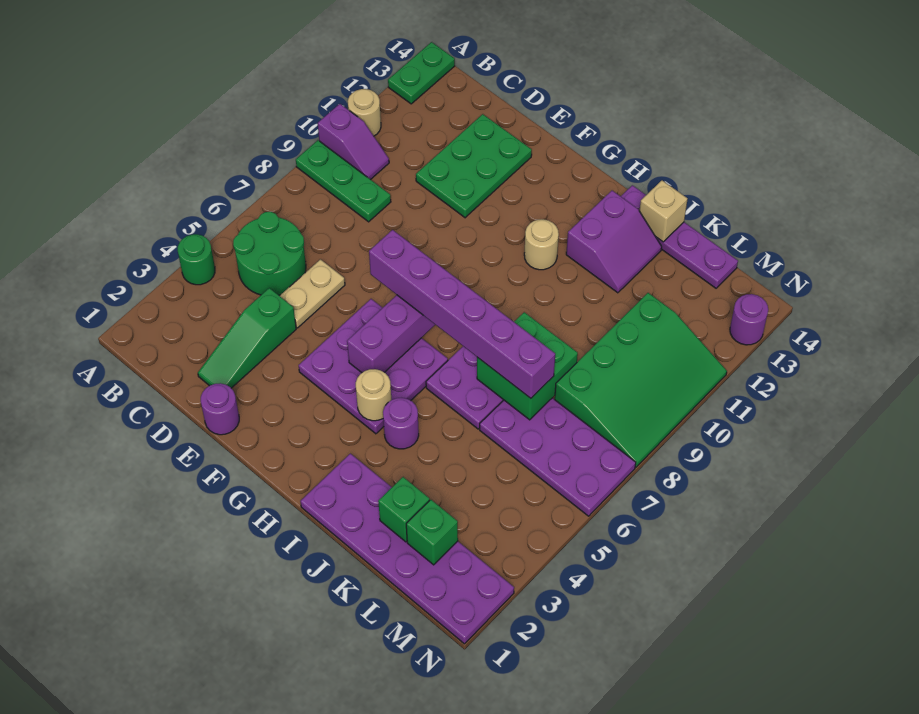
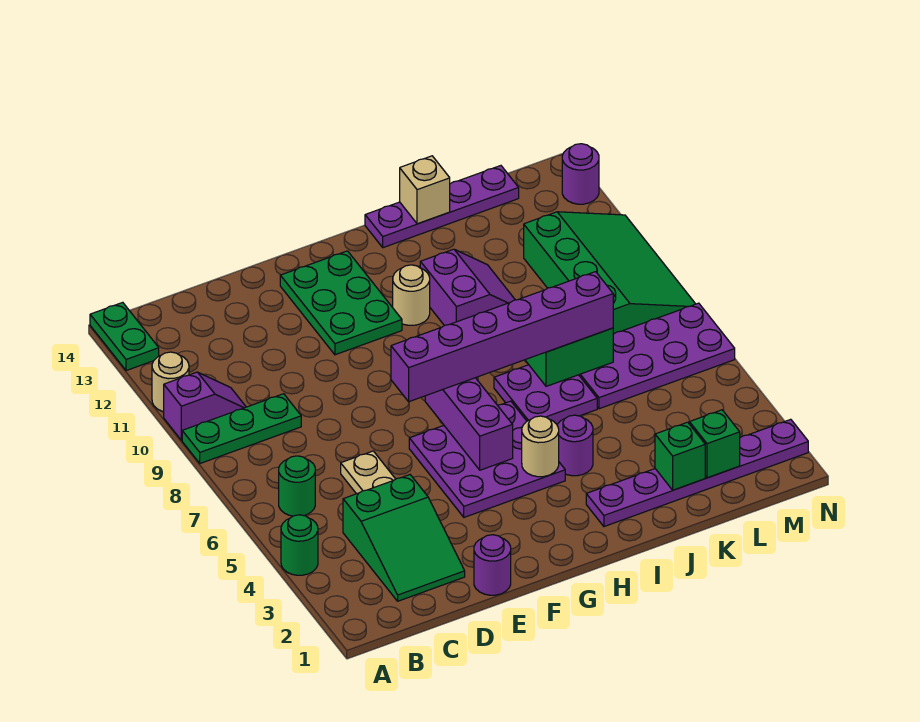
green 2x2 round brick [233,212,306,295] -> green 1x1 round brick [279,456,315,516]
green 1x3 slope [198,288,296,388] -> green 2x3 slope [343,475,465,601]
green 2x3 plate [416,114,532,218] -> green 2x3 plate moved to [280,251,402,355]
purple 2x6 plate [300,454,514,644] -> purple 1x6 plate [586,419,808,527]
purple 2x2 slope [566,191,662,293] -> purple 2x2 slope moved to [420,249,515,326]

